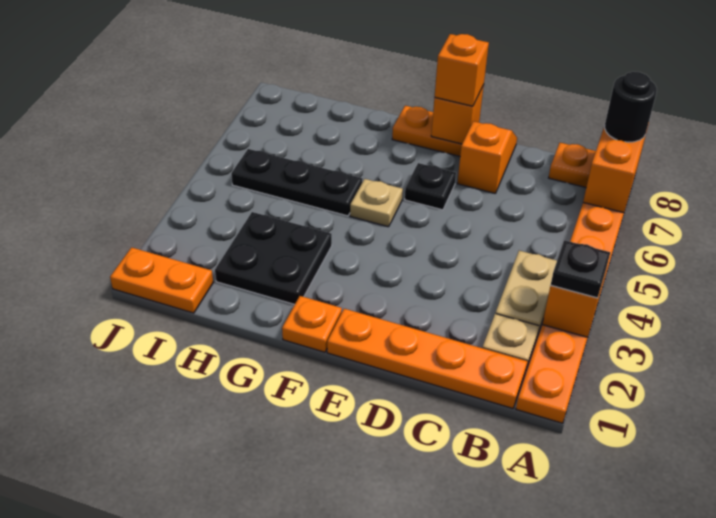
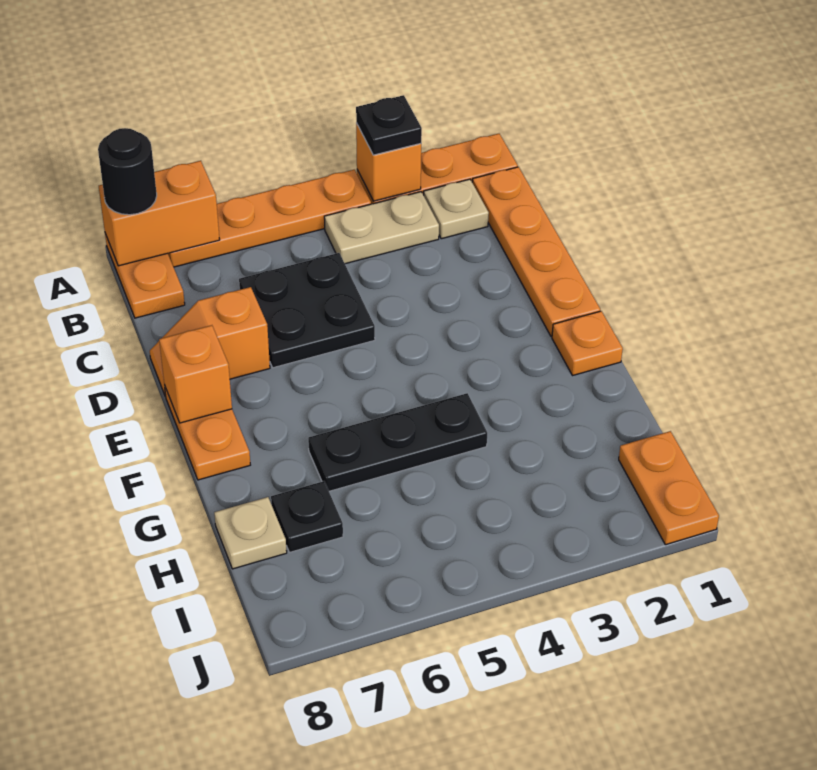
black 1x1 plate [405,163,456,210] -> black 1x1 plate moved to [271,481,343,552]
orange 1x1 brick [435,34,489,106] -> none
tan 1x1 plate [350,179,403,227] -> tan 1x1 plate moved to [214,497,287,569]
black 2x2 plate [215,212,332,305] -> black 2x2 plate moved to [239,253,375,368]
black 1x3 plate [231,149,363,216] -> black 1x3 plate turned to [308,393,487,491]

